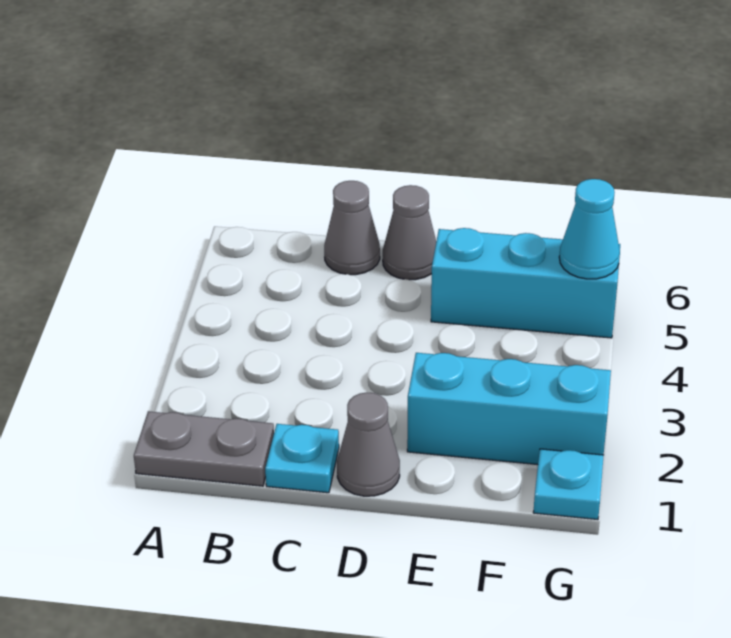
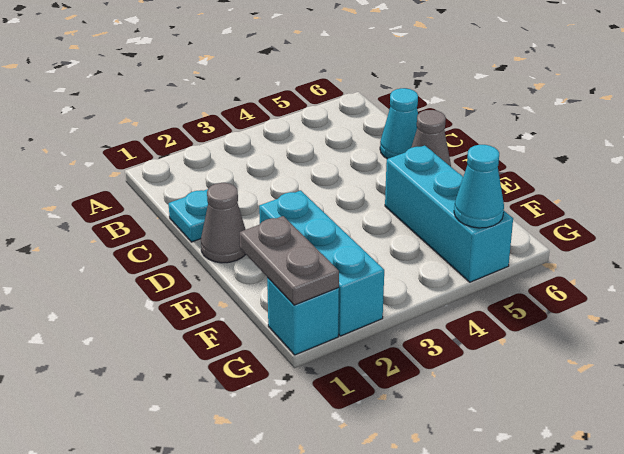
grey 1x2 plate [134,411,274,486] -> grey 1x2 plate moved to [240,216,339,305]
grey 1x1 cone [324,181,380,275] -> cyan 1x1 cone [380,88,418,159]
cyan 1x1 plate [533,449,604,520] -> cyan 1x1 brick [267,278,339,355]

